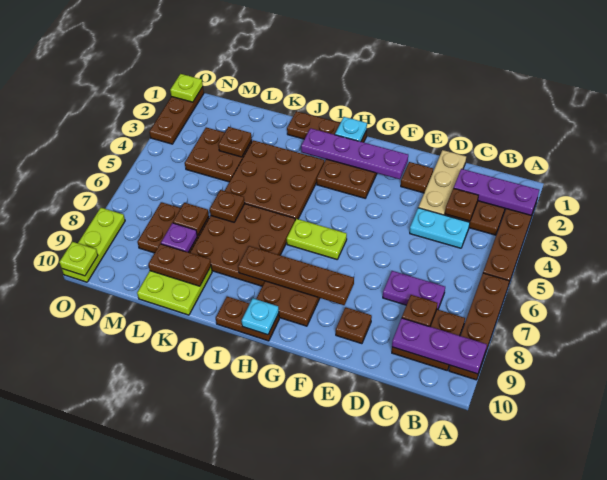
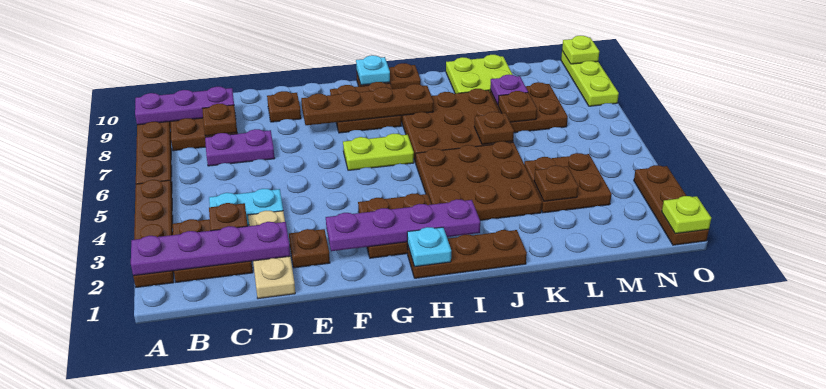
purple 1x3 plate [454,169,539,215] -> purple 1x4 plate [131,222,290,276]
brown 1x2 plate [148,244,211,286] -> none

